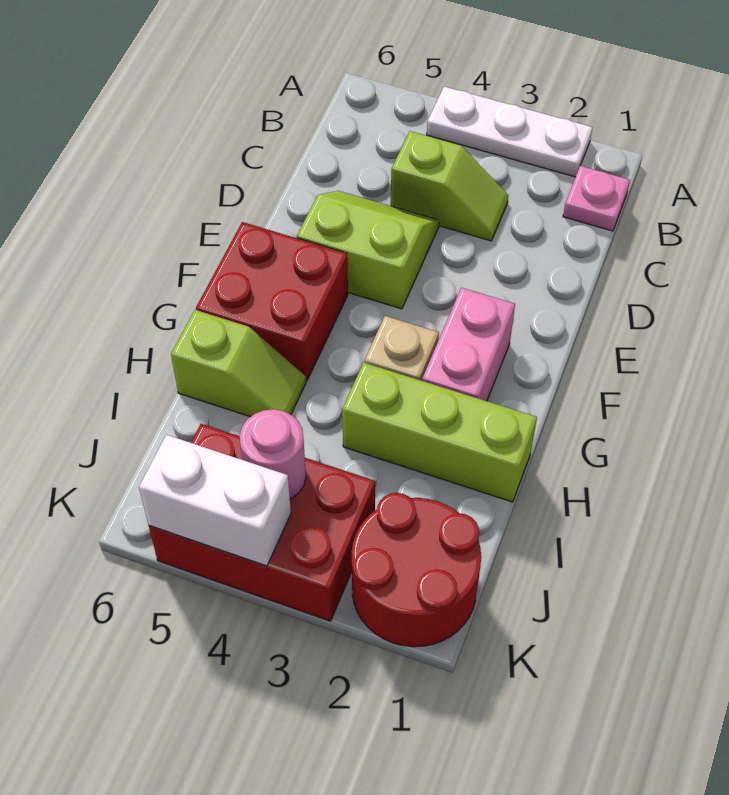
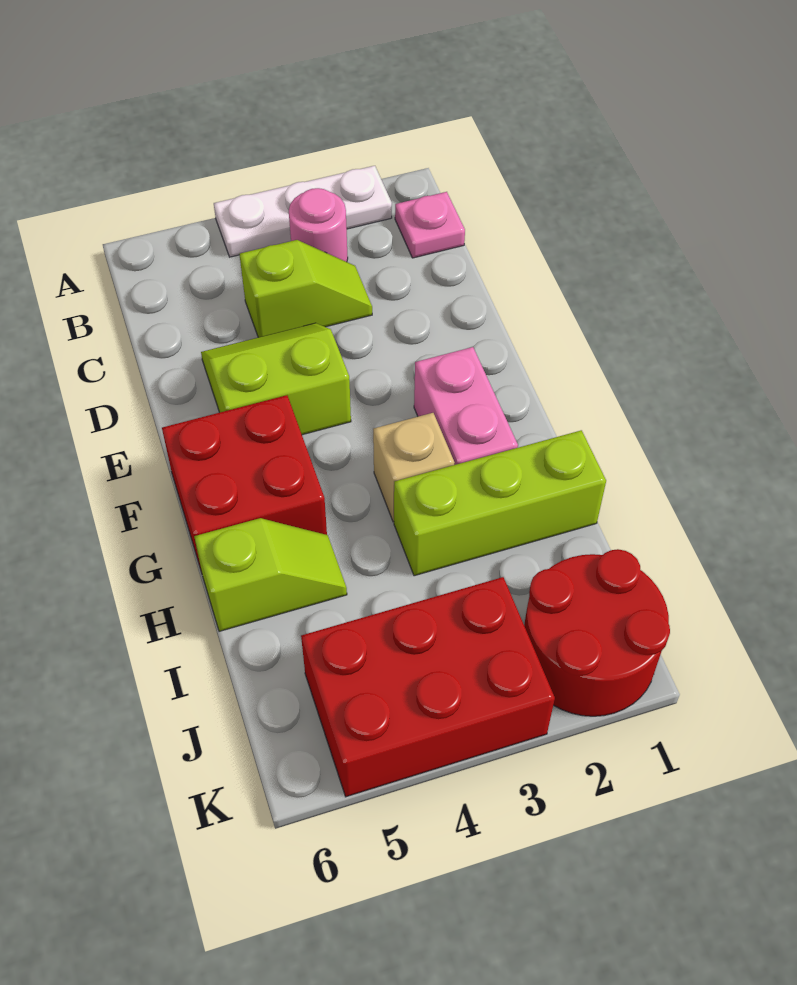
pink 1x1 round brick [240,409,306,499] -> pink 1x1 round brick moved to [289,188,348,262]
white 1x2 brick [139,435,291,566] -> none

